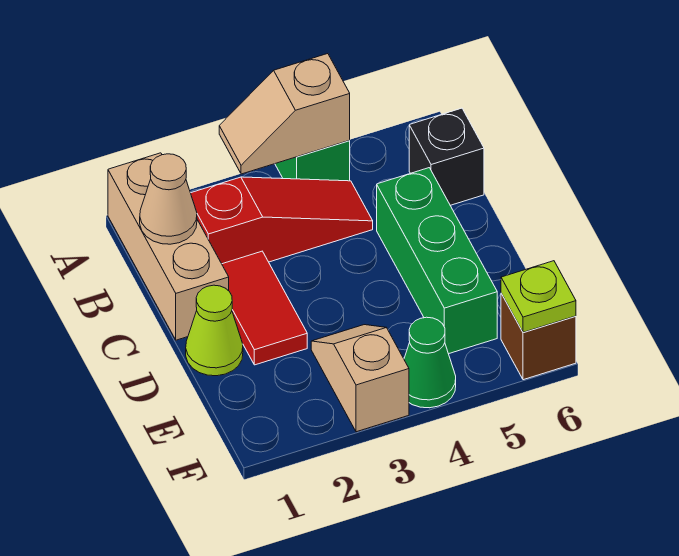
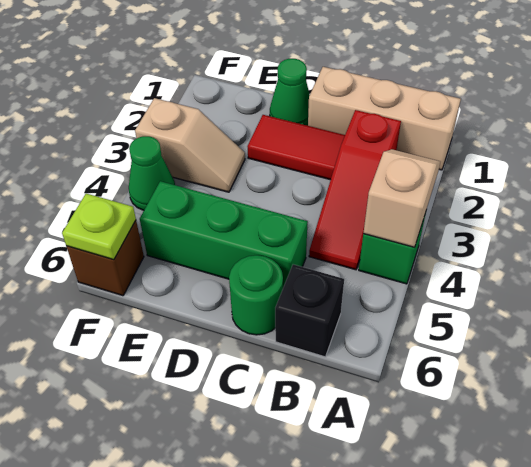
tan 1x1 cone [140,154,197,244] -> none
none -> green 1x1 round brick [229,255,283,335]
lime 1x1 cone [186,285,243,376] -> green 1x1 cone [270,59,310,126]

